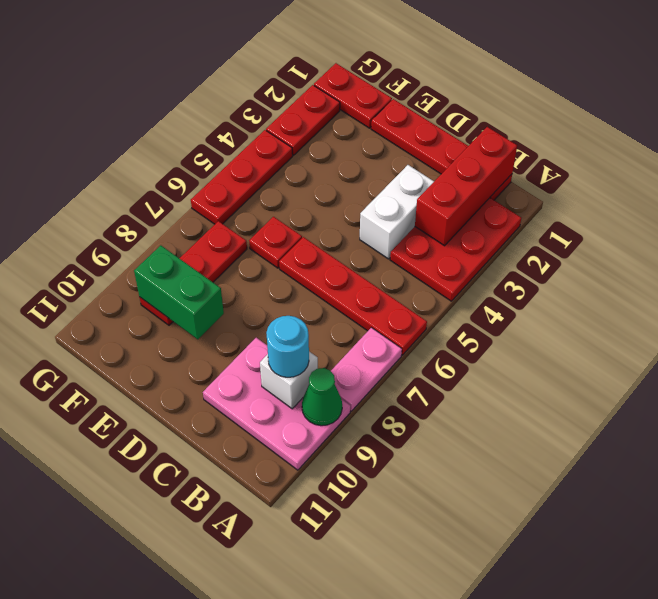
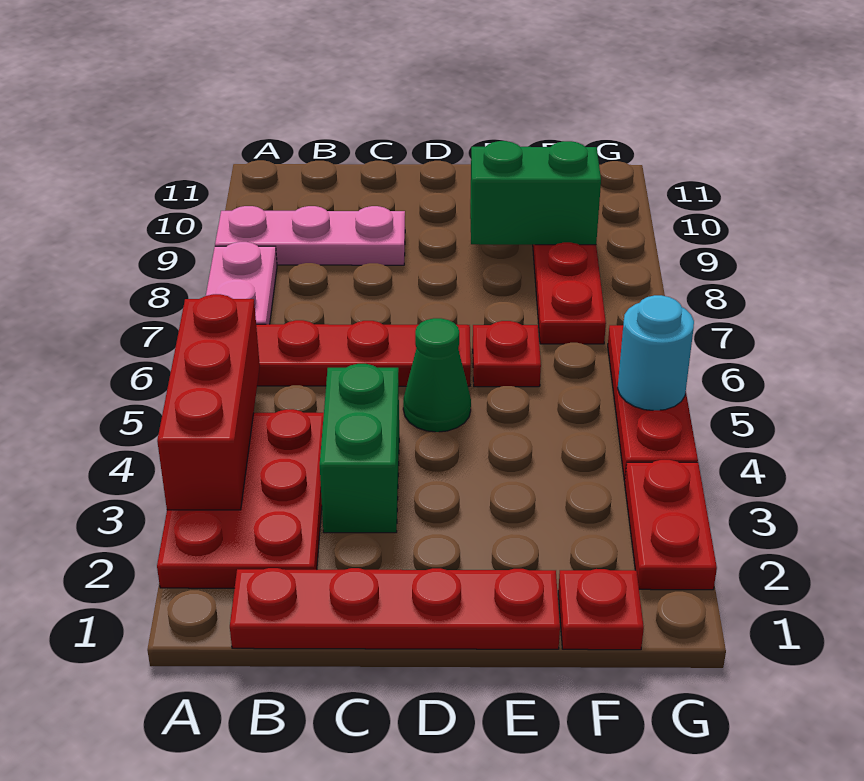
pink 2x3 plate [203,338,350,470] -> pink 1x3 plate [215,206,405,265]
green 1x1 cone [302,368,342,426] -> green 1x1 cone moved to [403,318,471,432]
red 1x3 brick [415,127,517,246] -> red 1x3 brick moved to [157,294,260,510]
white 1x1 brick [260,352,318,409] -> none
cyan 1x1 round brick [266,316,309,377] -> cyan 1x1 round brick moved to [618,295,694,410]
white 1x2 brick [360,165,434,259] -> green 1x2 brick [320,364,399,533]
red 1x2 plate [314,63,392,128] -> red 1x1 plate [558,569,644,650]

